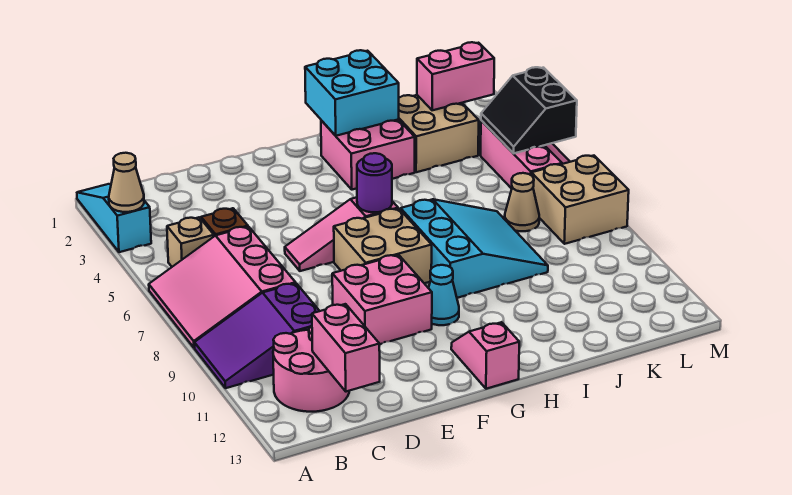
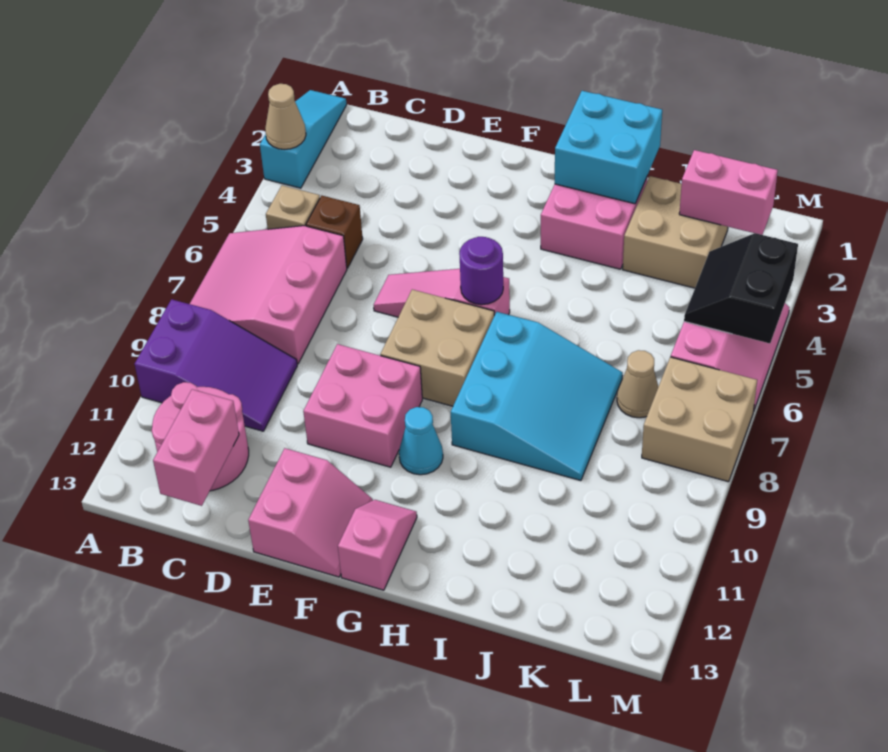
purple 2x3 slope [194,283,319,388] -> purple 2x3 slope turned to [135,299,297,431]
none -> pink 2x2 slope [248,448,373,577]

